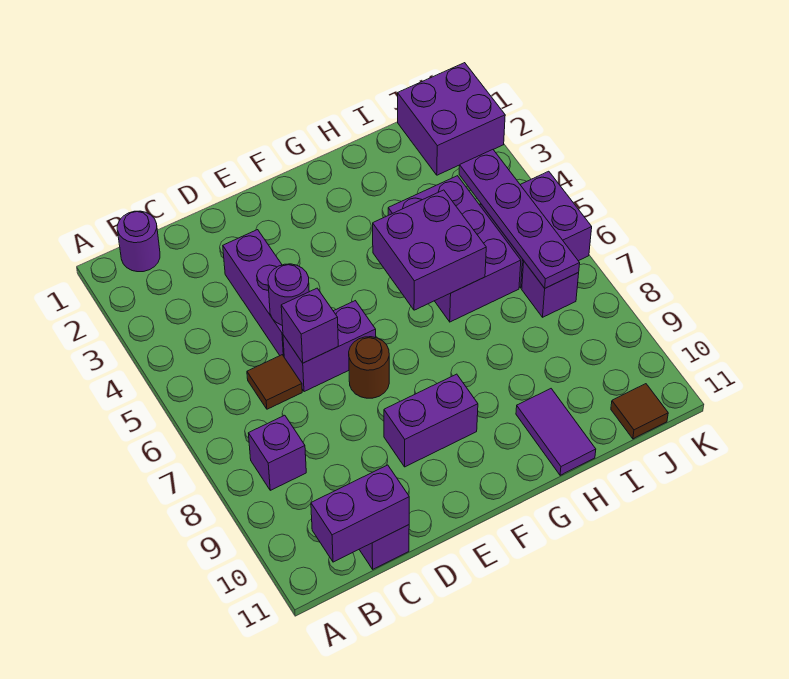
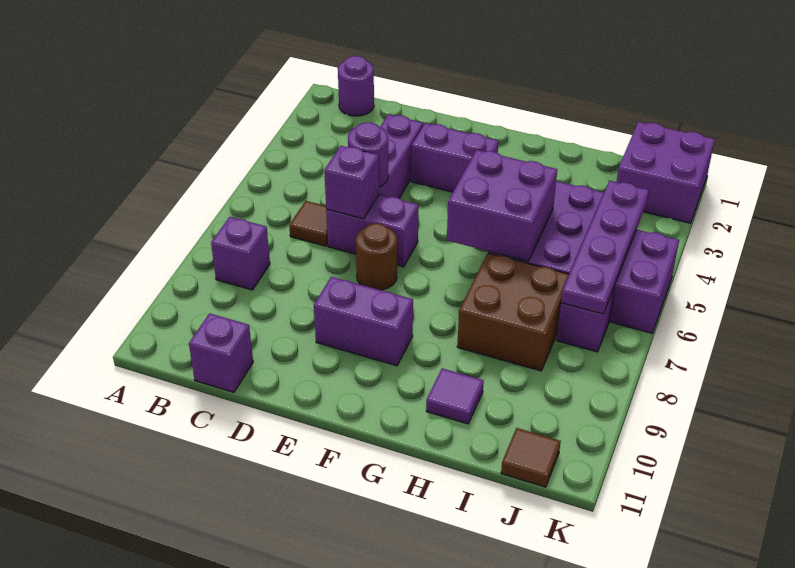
purple 1x2 brick [311,465,409,562] -> purple 1x2 brick moved to [411,123,499,192]
none -> brown 2x2 brick [457,253,569,371]
purple 1x2 tile [516,389,596,475] -> purple 1x1 tile [426,369,484,424]

